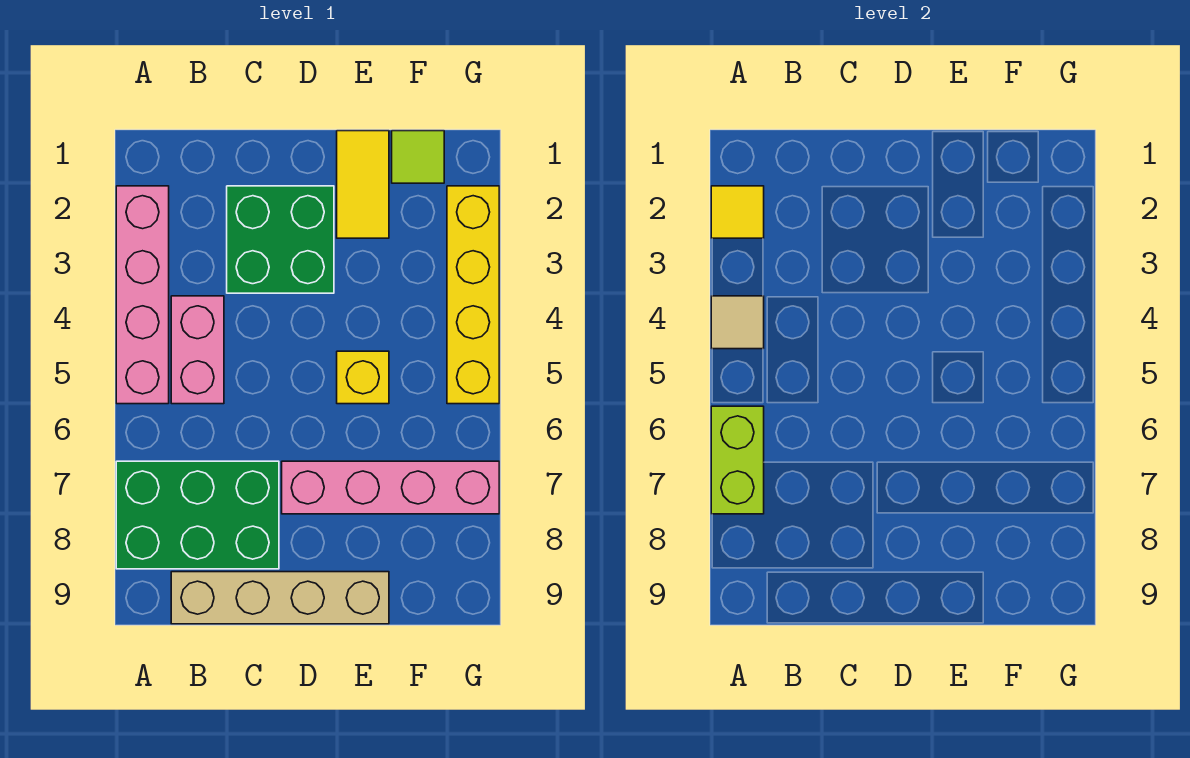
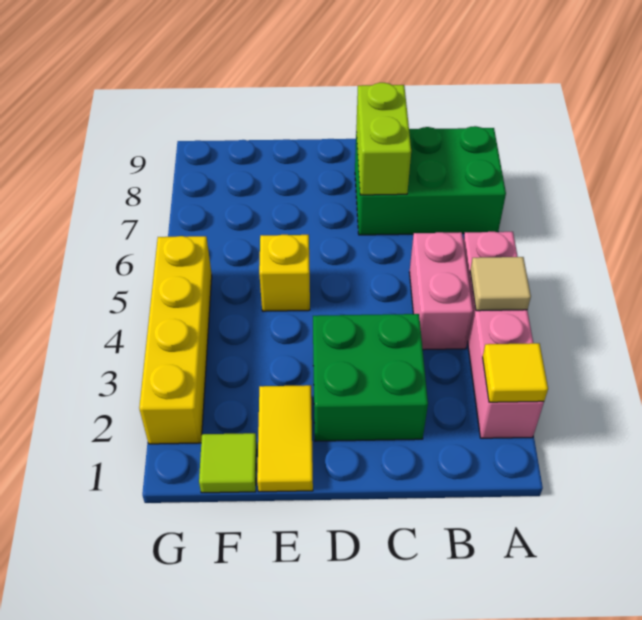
lime 1x2 brick [711,406,764,514] -> lime 1x2 brick moved to [356,83,411,195]
tan 1x4 brick [171,572,389,624] -> none
pink 1x4 brick [282,461,499,514] -> none

